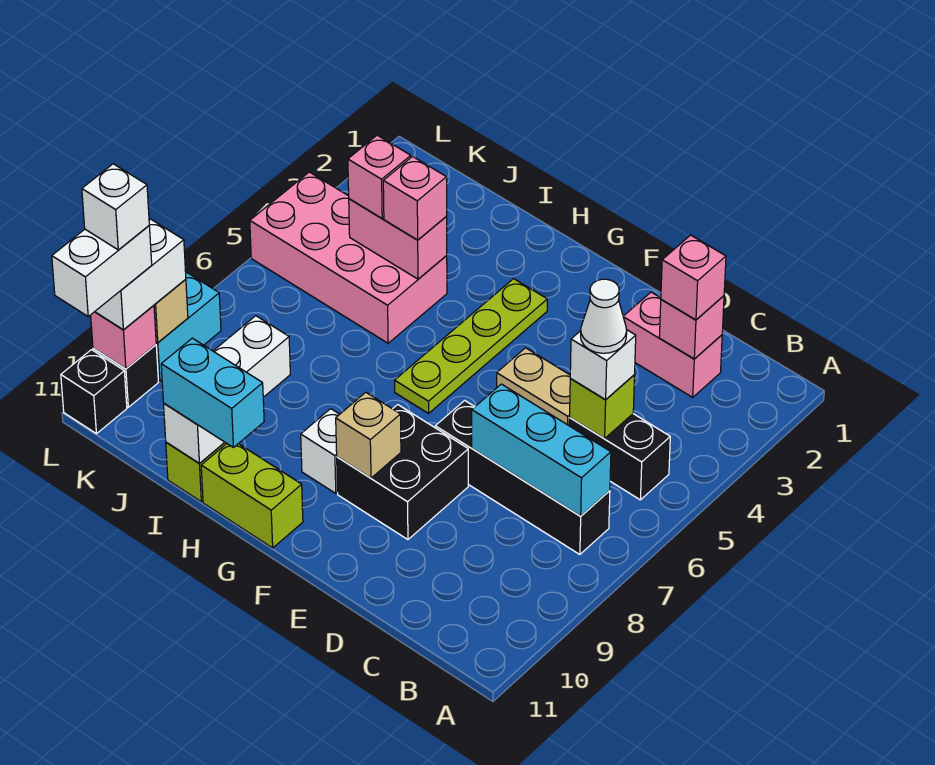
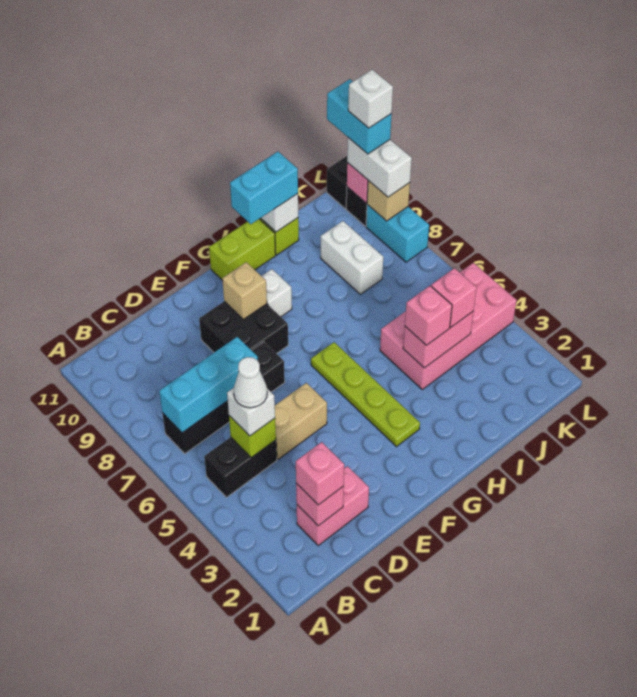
white 1x2 brick [52,226,152,316] -> cyan 1x2 brick [327,79,392,154]

